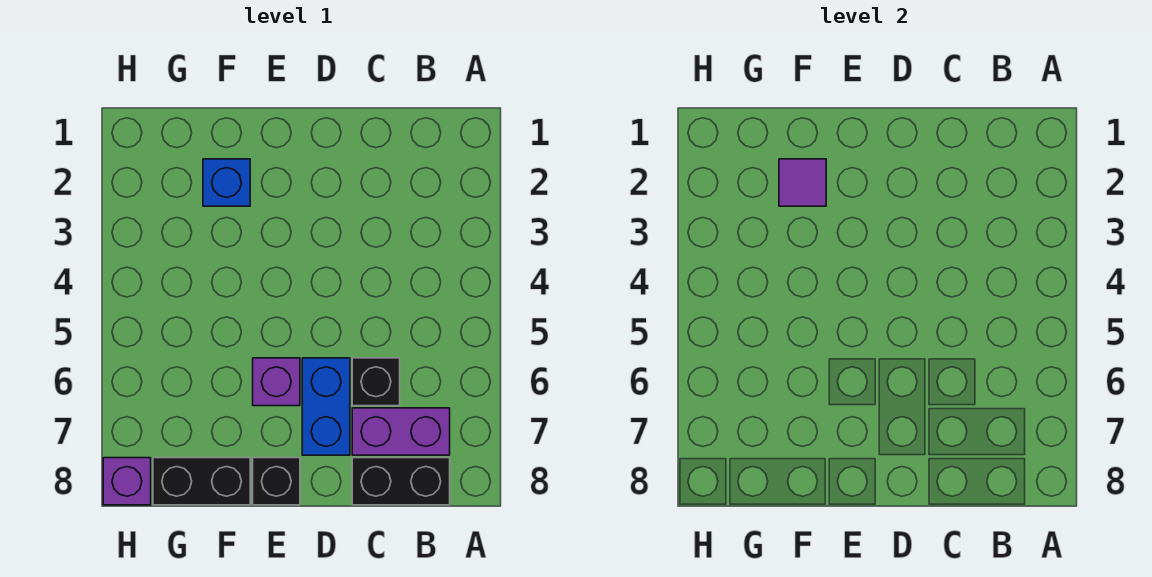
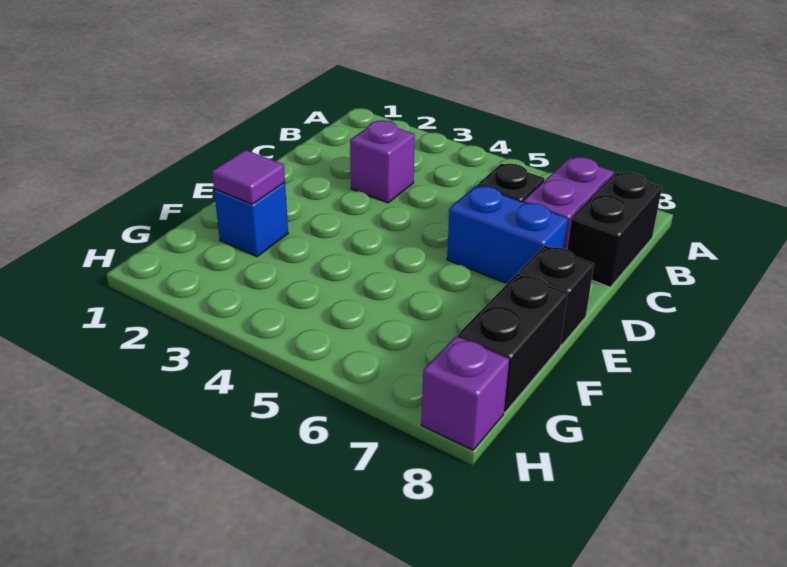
purple 1x1 brick [253,358,300,406] -> purple 1x1 brick moved to [350,120,415,203]

